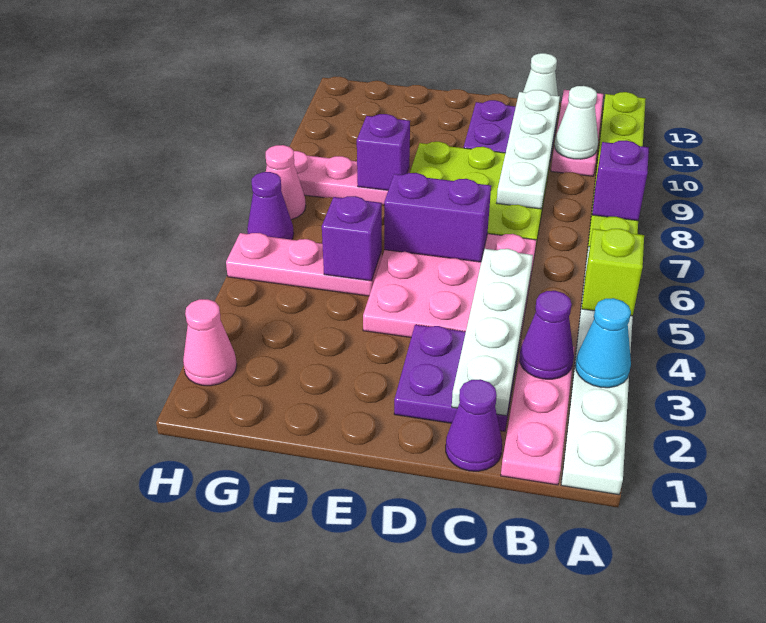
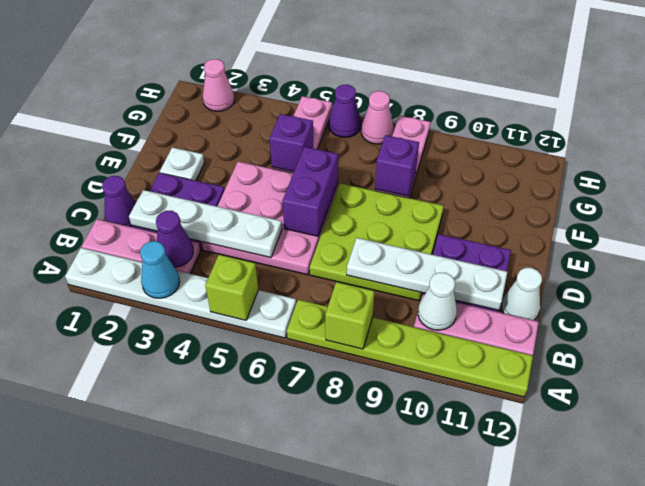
purple 1x1 brick [592,140,649,221] -> lime 1x1 brick [325,282,374,349]
none -> white 1x1 plate [160,147,205,181]

